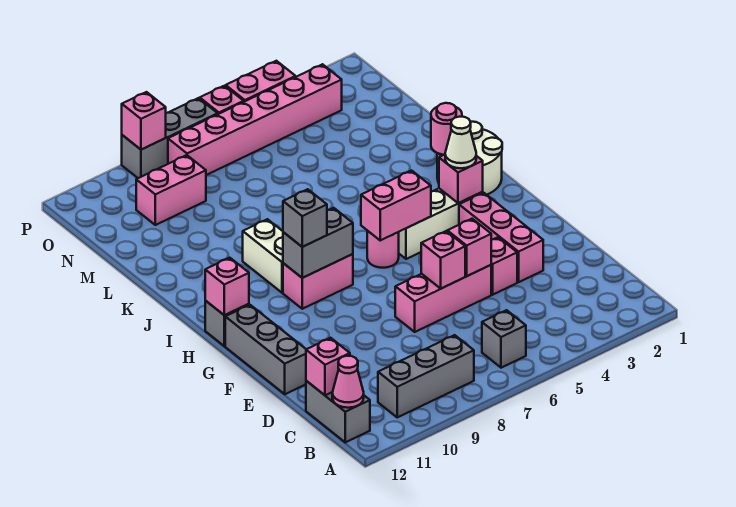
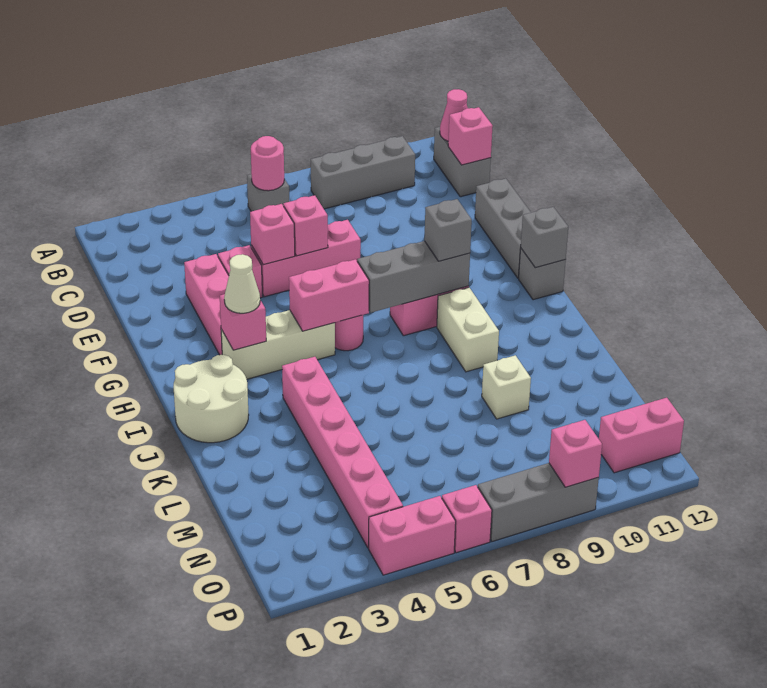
grey 1x2 brick [283,208,353,278] -> grey 1x3 brick [357,241,470,312]
pink 1x1 brick [205,258,249,315] -> grey 1x1 brick [521,207,568,268]
pink 1x1 round brick [431,103,462,155] -> pink 1x1 round brick moved to [251,136,284,191]
none -> white 1x1 brick [482,355,531,419]
pink 1x2 brick [136,155,206,225] -> pink 1x2 brick moved to [599,398,684,473]
pink 1x6 brick [168,64,342,175] -> pink 1x6 brick turned to [282,357,403,548]

